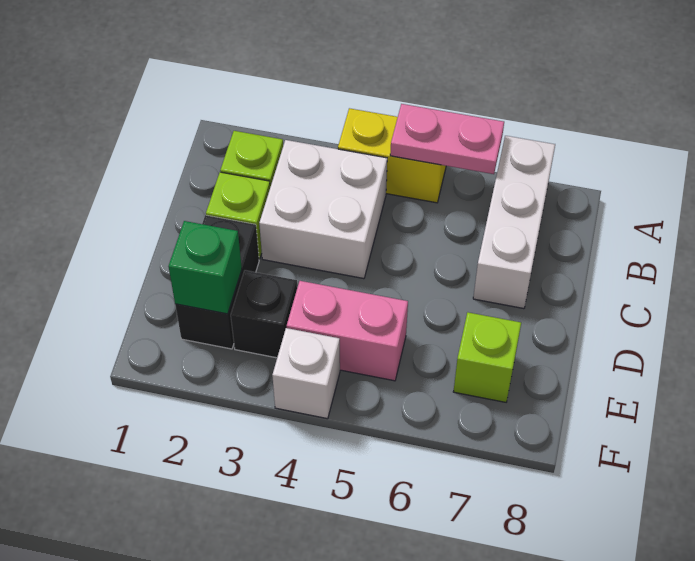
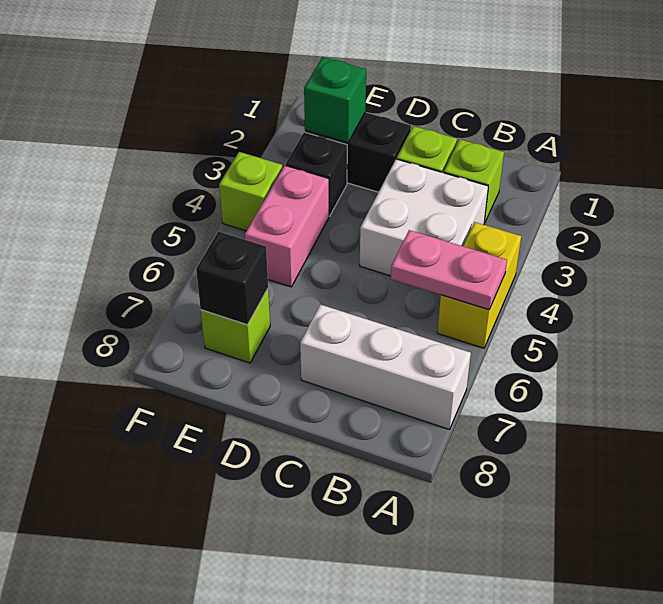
pink 1x2 plate [390,104,504,174] -> pink 1x2 plate turned to [391,230,507,310]
none -> black 1x1 brick [196,231,268,325]
white 1x1 brick [272,328,340,419] -> lime 1x1 brick [219,152,283,231]

